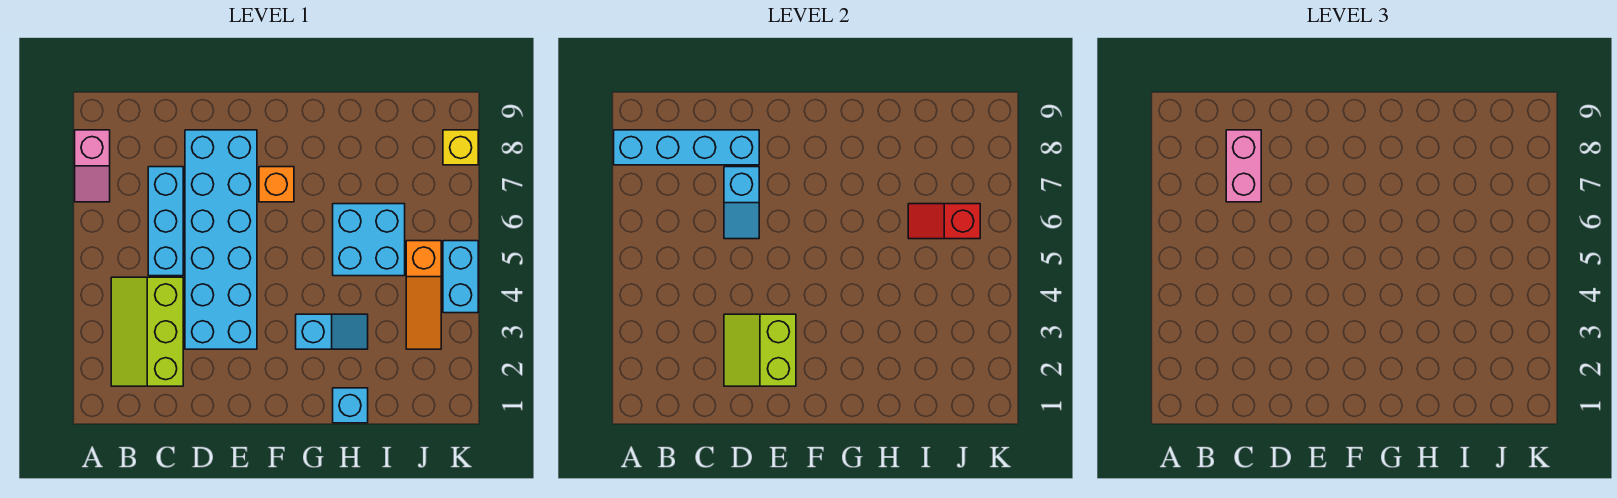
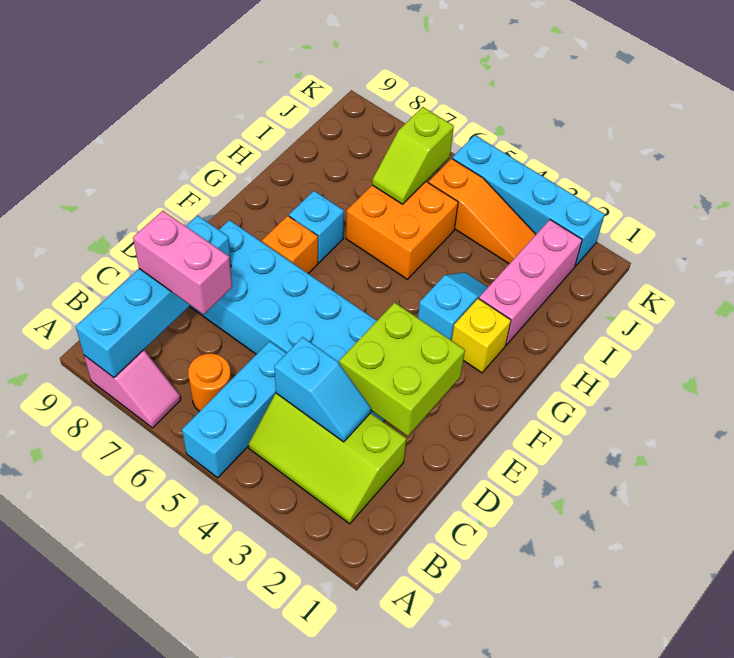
none -> orange 1x1 round brick [188,353,231,411]
cyan 1x3 brick [148,167,183,276] -> cyan 1x3 brick turned to [182,341,286,478]
lime 2x2 slope [724,314,796,386] -> lime 2x2 brick [339,302,465,436]
cyan 1x2 slope [724,167,759,239] -> cyan 1x2 slope moved to [274,337,371,442]
cyan 1x1 brick [333,388,368,423] -> cyan 1x1 brick moved to [289,191,344,263]
none -> pink 1x3 brick [479,220,582,345]
cyan 2x2 brick [333,204,405,276] -> orange 2x2 brick [346,182,458,279]
red 1x2 slope [908,204,980,239] -> lime 1x2 slope [372,107,454,204]
cyan 1x2 brick [443,241,478,313] -> cyan 1x4 brick [452,135,605,266]
yellow 1x1 brick [443,130,478,165] -> yellow 1x1 brick moved to [452,299,511,373]

